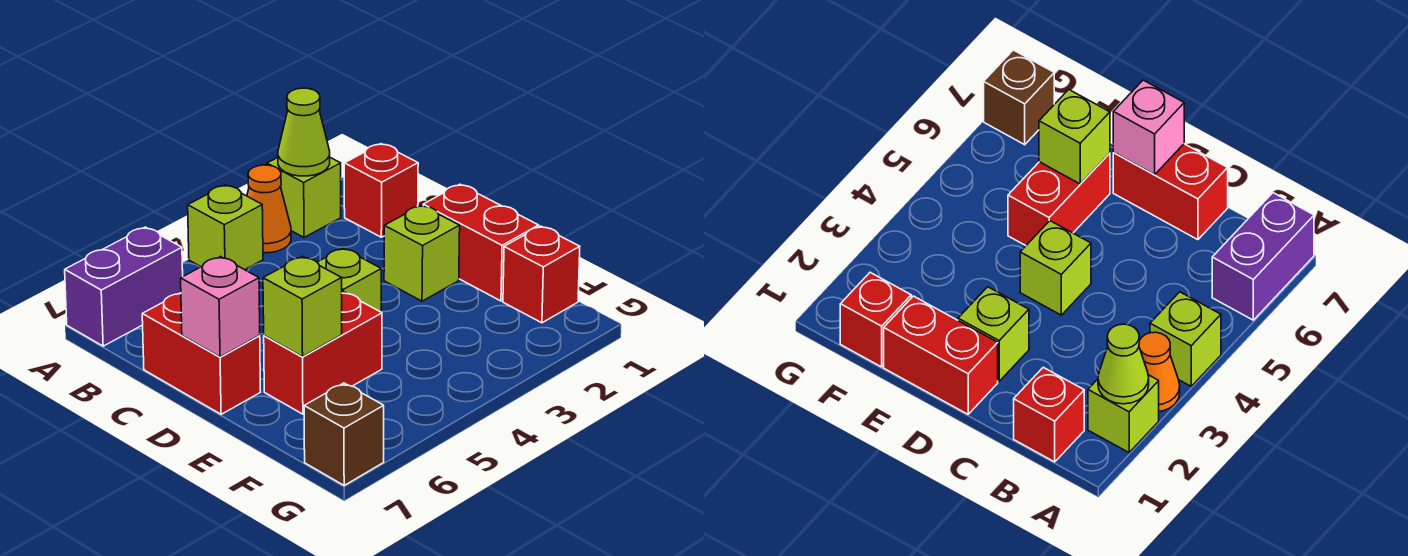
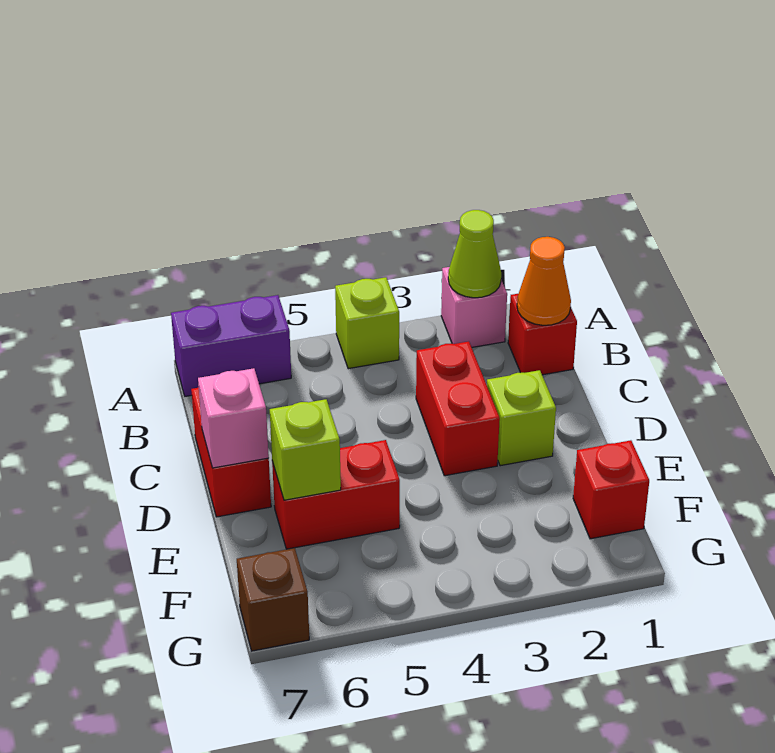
lime 1x1 brick [267,158,341,237] -> pink 1x1 brick [441,267,507,347]
orange 1x1 cone [247,165,291,253] -> orange 1x1 cone moved to [517,237,571,325]
red 1x2 brick [423,184,539,301] -> red 1x2 brick moved to [416,342,500,476]
lime 1x1 brick [317,248,381,312] -> none

